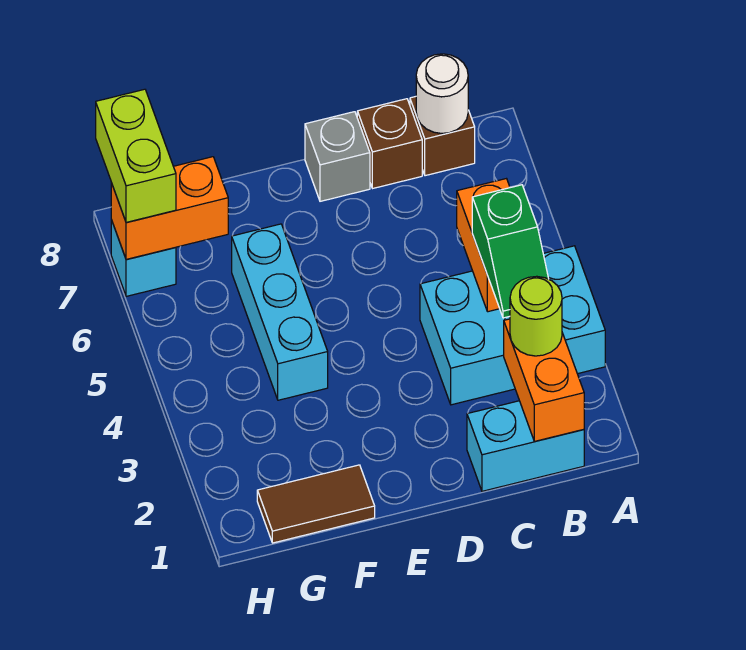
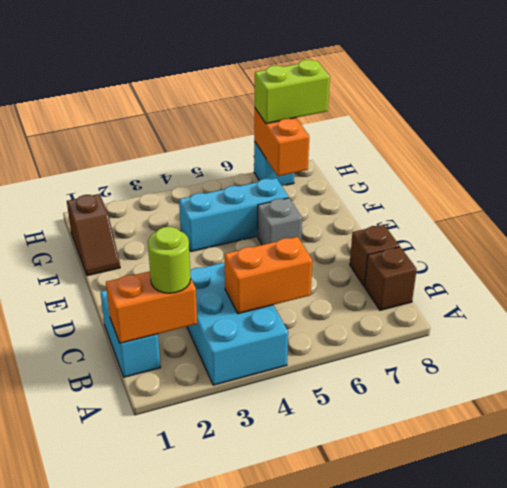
green 1x2 slope [472,185,549,318] -> none
white 1x1 round brick [416,54,468,133] -> none
grey 1x1 brick [305,112,370,201] -> grey 1x1 brick moved to [258,198,302,245]
brown 1x2 tile [257,465,375,543] -> brown 1x2 slope [67,194,120,276]

